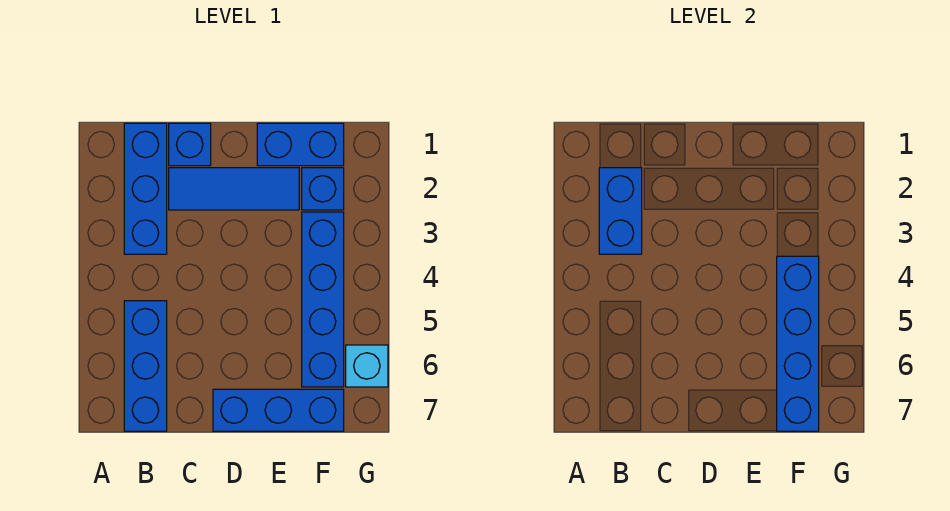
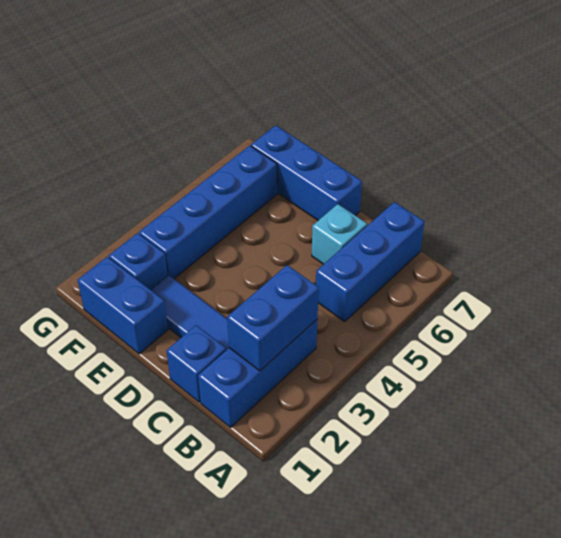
blue 1x4 brick [777,256,819,431] -> none
cyan 1x1 brick [346,345,388,387] -> cyan 1x1 brick moved to [312,204,367,264]

